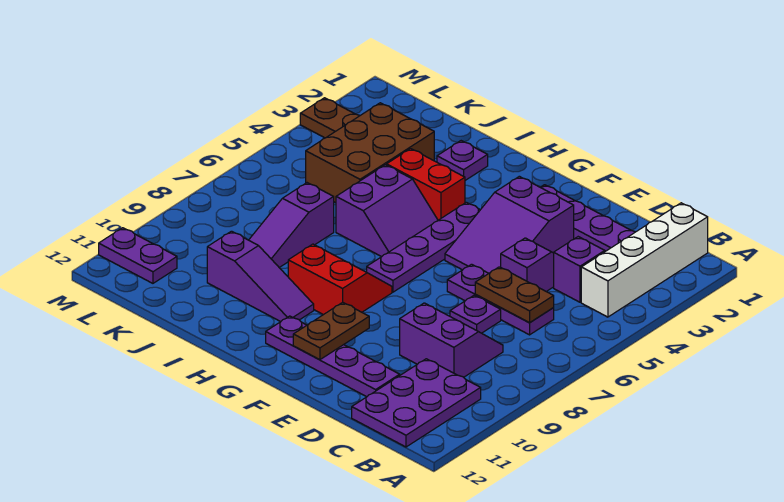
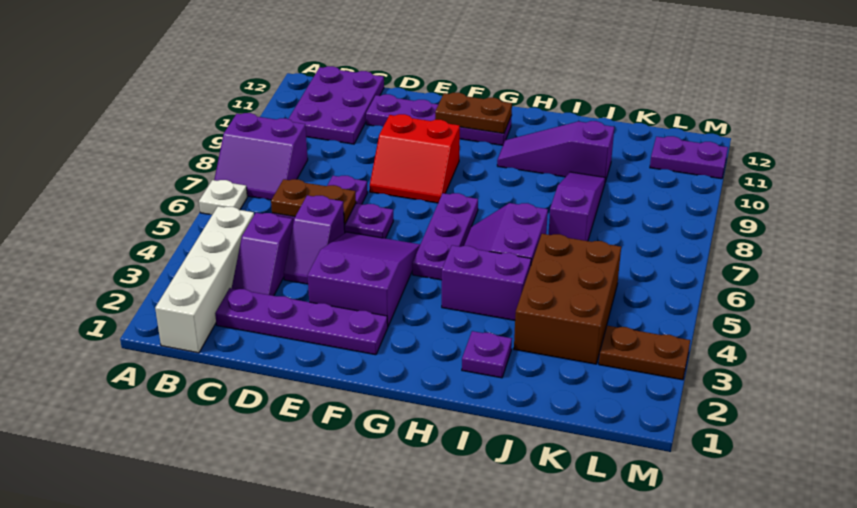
none -> white 1x1 plate [199,180,247,215]
purple 2x2 slope [400,303,503,377] -> purple 2x2 slope moved to [214,113,308,200]
brown 1x2 plate [293,302,369,360] -> brown 1x2 plate turned to [435,93,512,134]
purple 1x4 plate [367,202,480,292] -> purple 1x3 plate [412,193,478,280]
red 2x2 slope [288,244,392,315] -> red 2x2 slope moved to [370,114,460,203]
red 1x2 brick [387,149,465,220] -> purple 1x2 brick [442,245,531,320]

